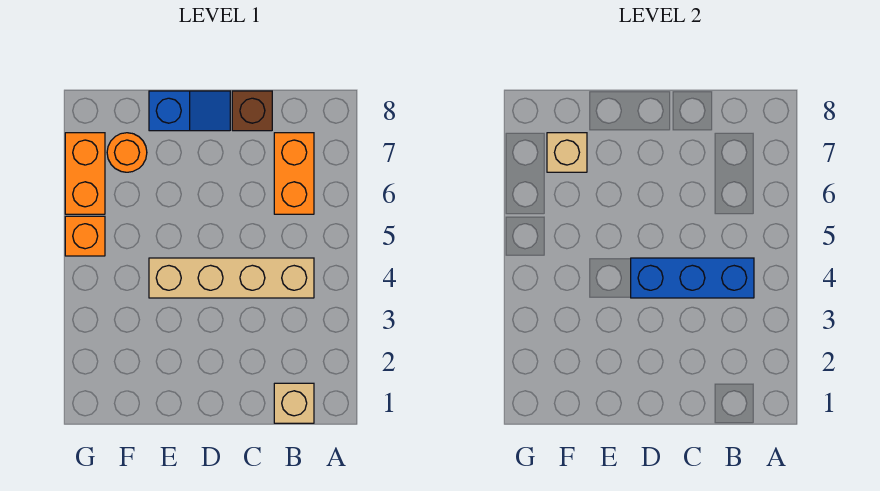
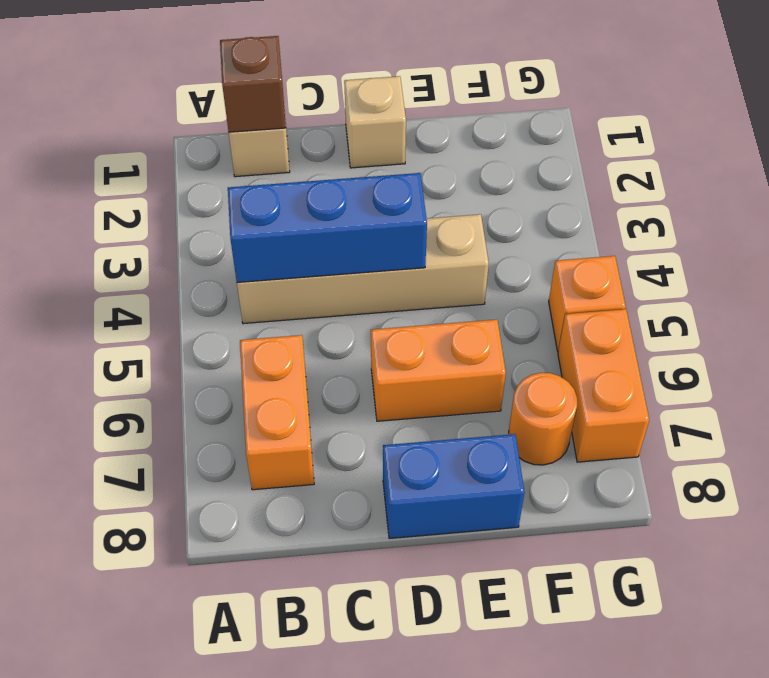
brown 1x1 brick [232,91,272,131] -> brown 1x1 brick moved to [220,36,286,132]
none -> orange 1x2 brick [371,320,506,421]
blue 1x2 slope [149,91,230,131] -> blue 1x2 brick [383,434,524,538]
tan 1x1 brick [547,133,587,172] -> tan 1x1 brick moved to [344,76,406,168]

